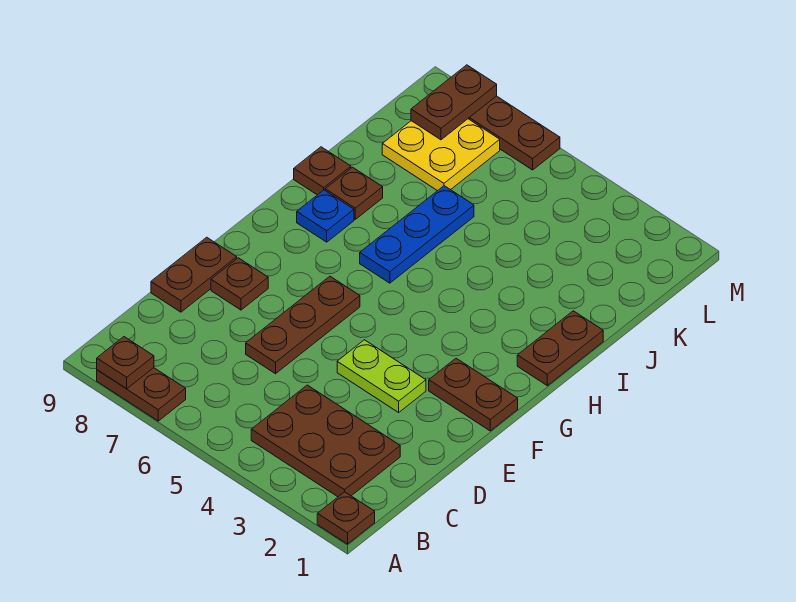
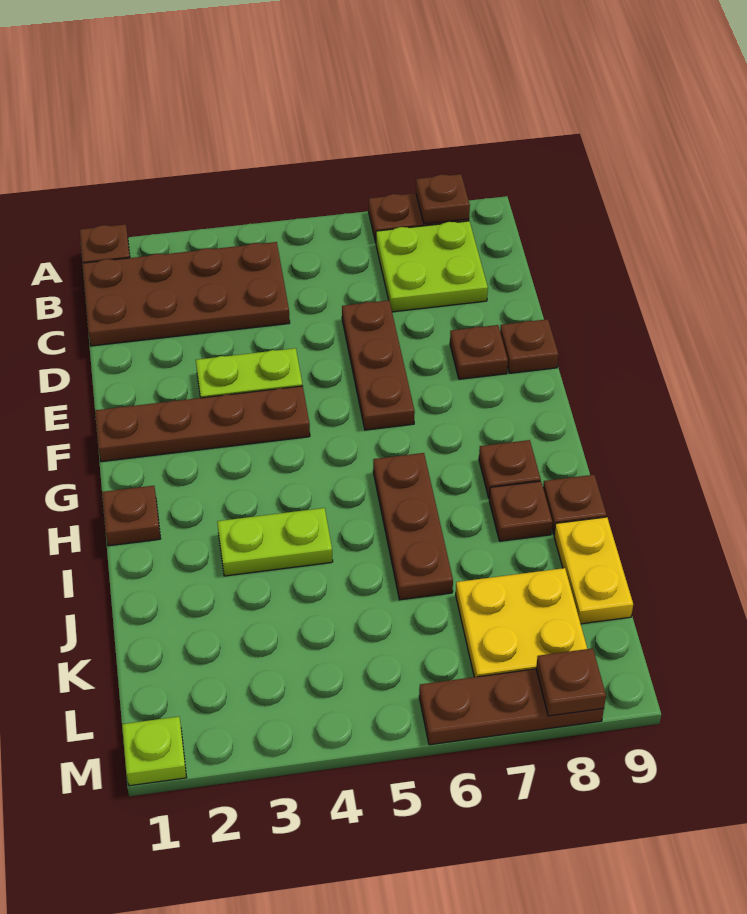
brown 2x3 plate [251,385,400,497] -> brown 2x4 plate [83,242,290,346]
none -> lime 2x2 plate [376,221,488,312]
brown 1x2 plate [151,237,237,312] -> brown 1x1 plate [500,319,559,373]
brown 1x2 plate [429,358,518,431] -> brown 1x4 plate [95,386,310,462]
brown 1x2 plate [517,311,603,386] -> brown 1x1 plate [102,486,161,546]
blue 1x3 plate [360,186,474,283] -> brown 1x3 plate [373,453,453,600]
blue 1x1 plate [297,190,354,242] -> brown 1x1 plate [479,440,541,498]
none -> lime 1x2 plate [217,508,333,576]
none -> yellow 1x2 plate [554,517,633,624]
brown 1x2 plate [411,65,497,140] -> brown 1x1 plate [536,648,606,716]
none -> lime 1x1 plate [122,717,187,786]

